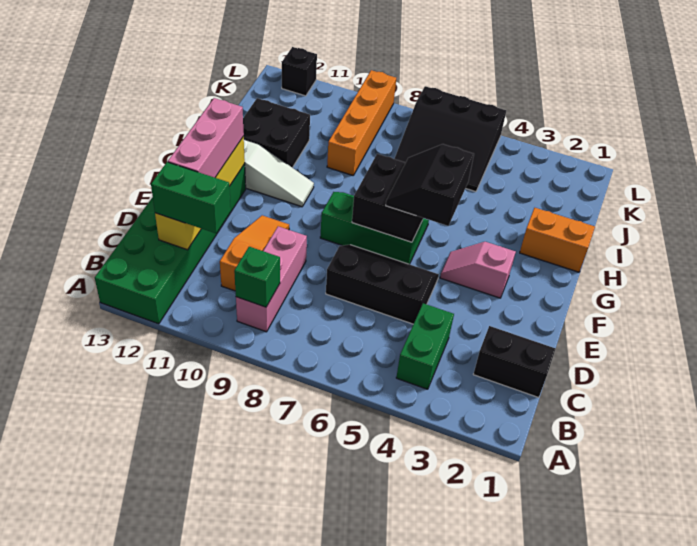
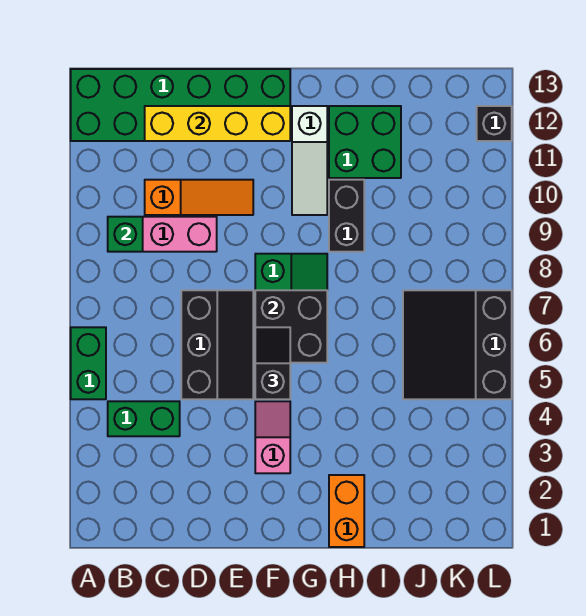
black 1x2 brick [473,326,556,398] -> black 1x2 brick moved to [329,180,364,252]
green 1x2 brick [151,162,231,233] -> green 1x2 brick moved to [71,327,106,399]
pink 1x3 brick [168,98,244,178] -> none
black 2x2 slope [386,144,474,226] -> black 1x2 slope [255,327,290,399]
black 2x2 brick [243,98,310,168] -> green 2x2 brick [329,106,401,178]
orange 1x4 brick [327,70,396,175] -> none

